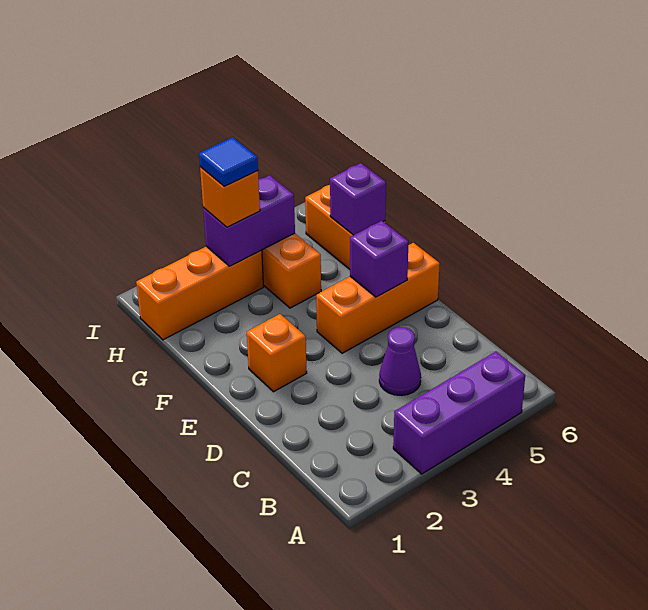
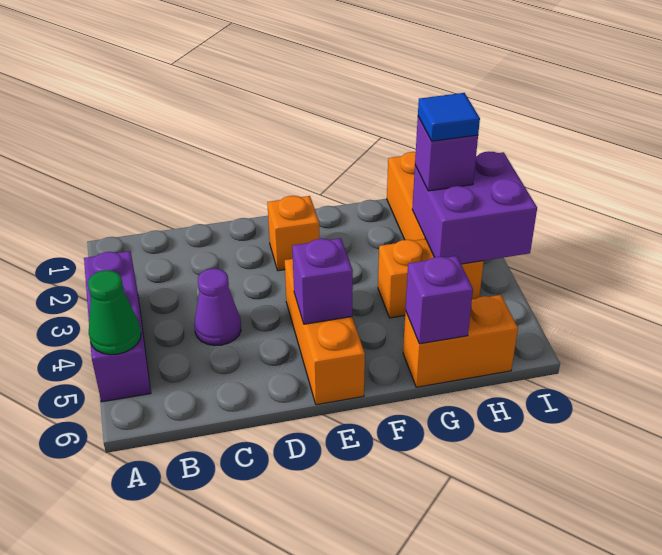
none -> green 1x1 cone [88,270,141,355]
purple 1x2 brick [203,175,295,266] -> purple 2x2 brick [412,151,537,264]
orange 1x1 brick [200,167,260,227] -> purple 1x1 brick [415,117,478,191]

